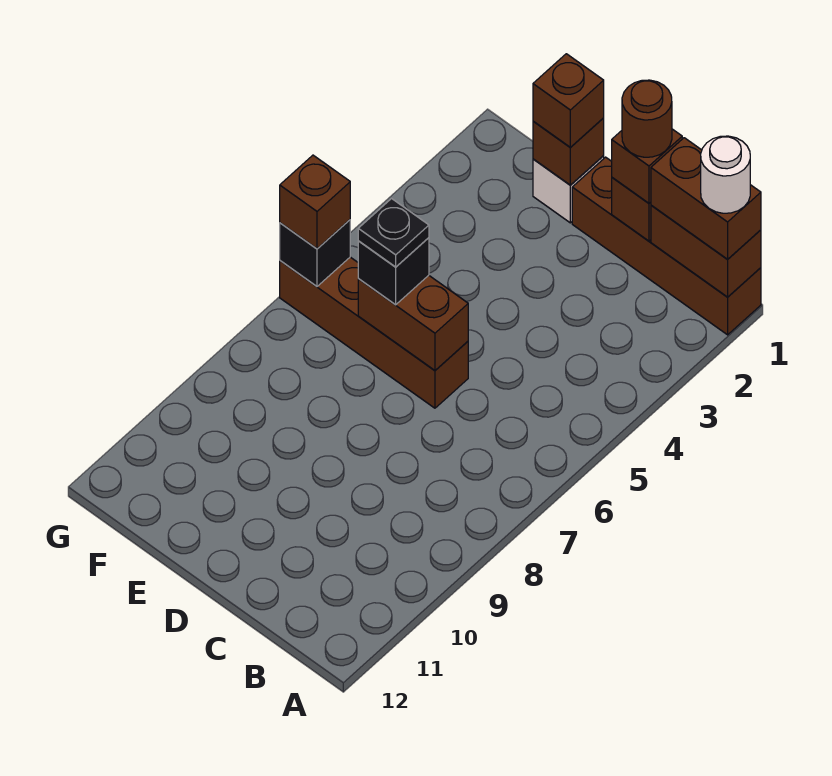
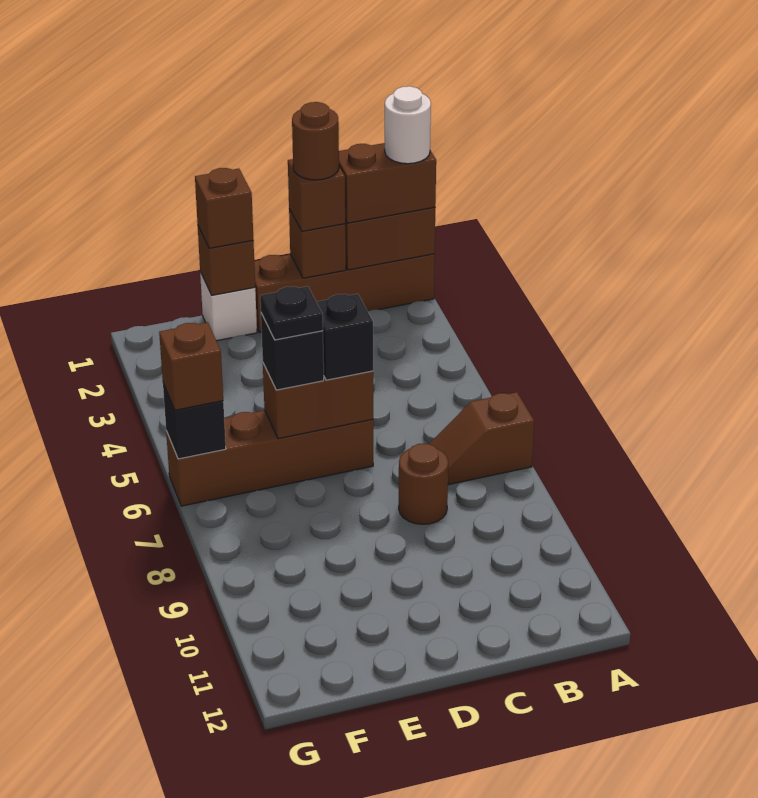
none -> brown 1x2 slope [429,392,534,485]
none -> brown 1x1 round brick [399,444,448,524]
none -> black 1x1 brick [317,294,373,380]

